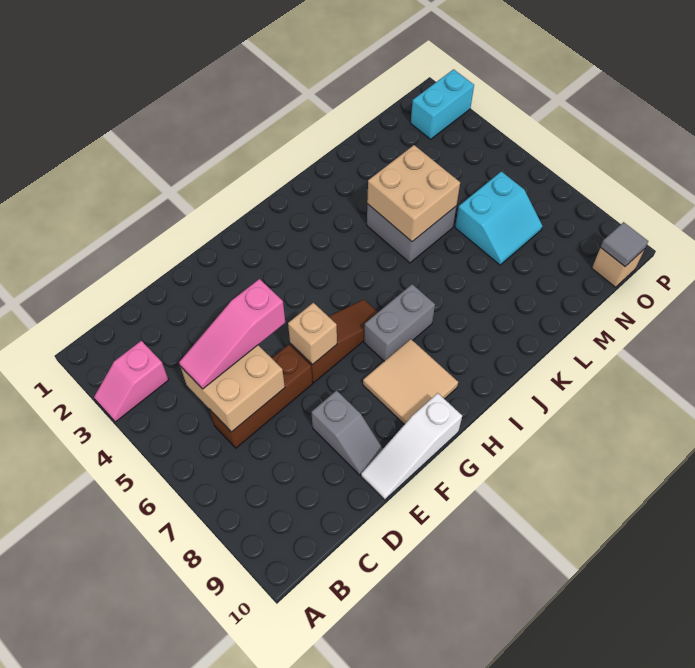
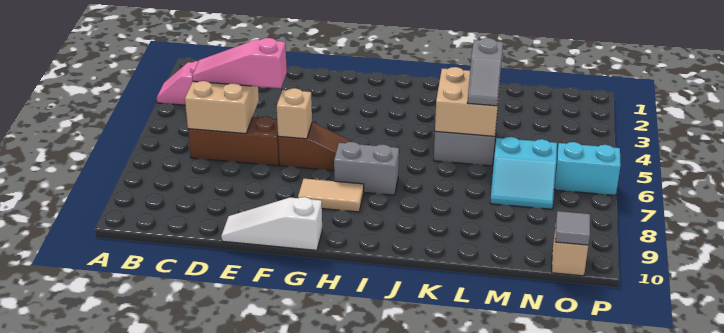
grey 1x2 slope [311,391,383,475] -> grey 1x2 slope moved to [467,38,503,106]
tan 2x2 tile [363,339,458,425] -> tan 1x2 tile [298,179,364,212]
cyan 1x2 brick [411,69,474,139] -> cyan 1x2 brick moved to [554,142,621,195]

